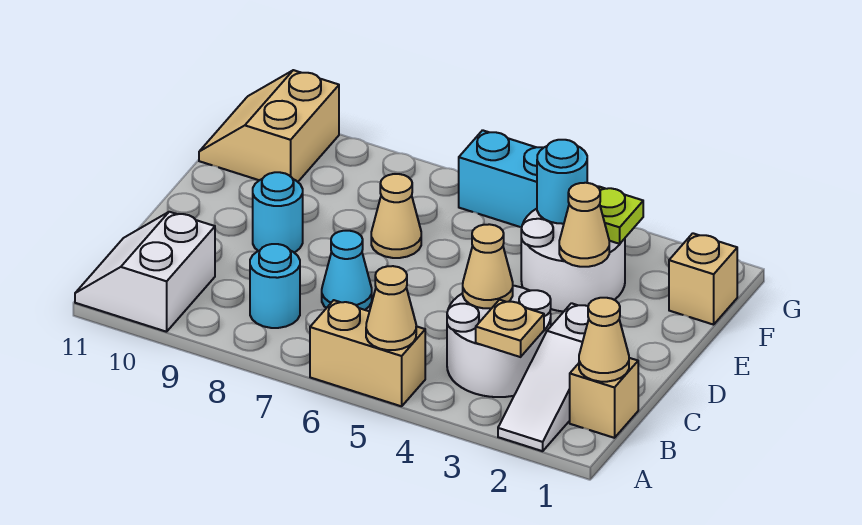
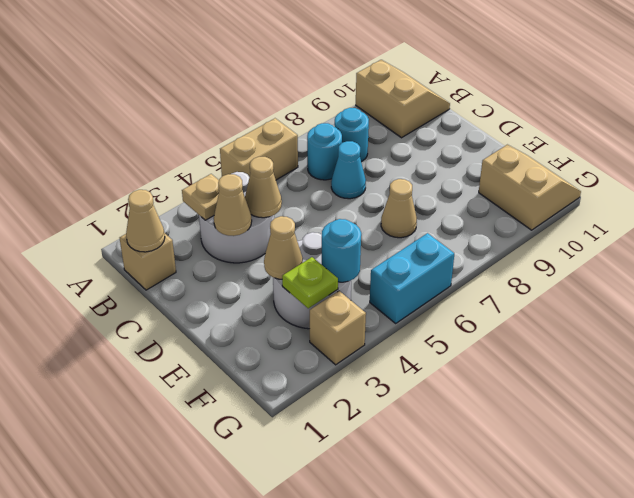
white 1x3 slope [498,303,589,451] -> none
tan 1x1 cone [366,266,416,350] -> tan 1x1 cone moved to [214,174,252,236]
white 2x2 slope [75,212,215,332] -> tan 2x2 slope [356,60,450,138]
cyan 1x1 round brick [253,172,303,253] -> cyan 1x1 round brick moved to [307,123,342,180]
tan 1x1 brick [669,233,737,325] -> tan 1x1 brick moved to [310,291,366,365]

